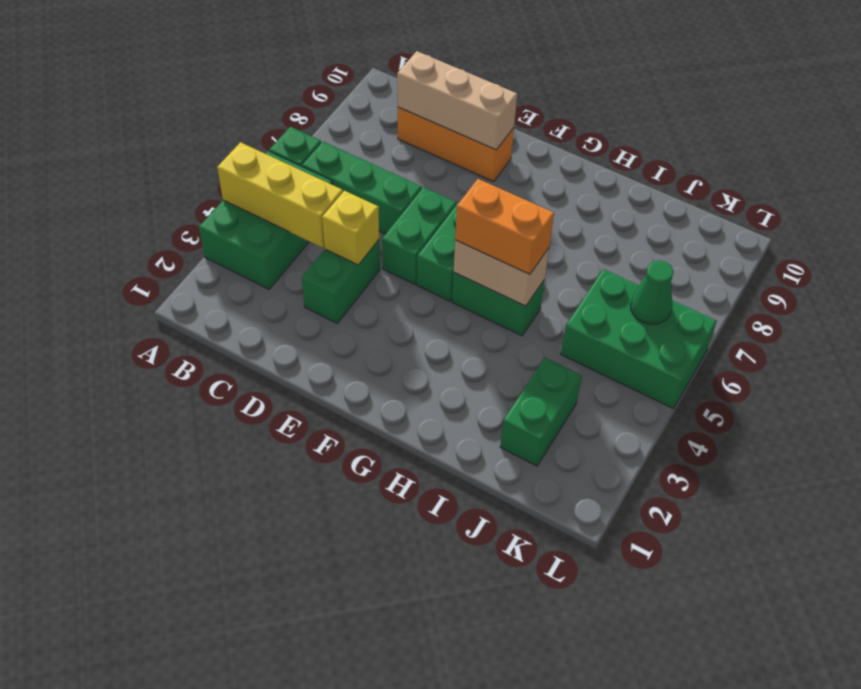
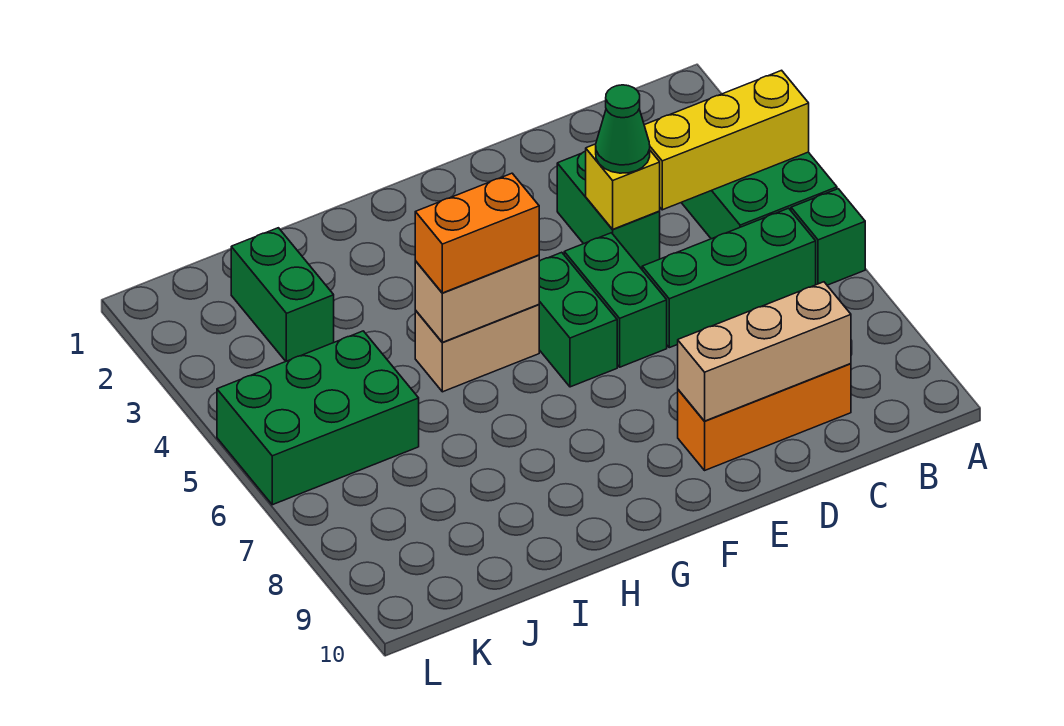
green 1x2 brick [452,273,545,336] -> tan 1x2 brick [415,305,539,392]
green 1x1 cone [631,260,674,324] -> green 1x1 cone moved to [596,85,650,173]

